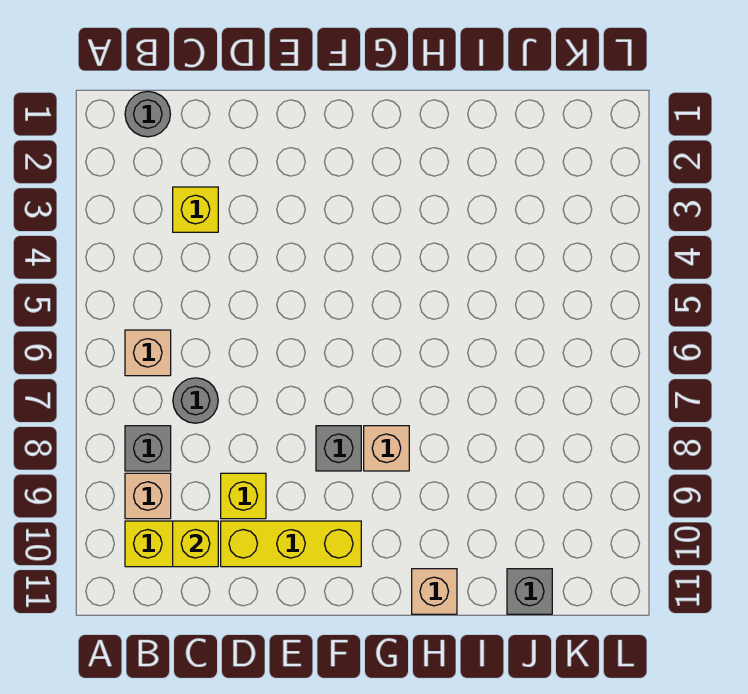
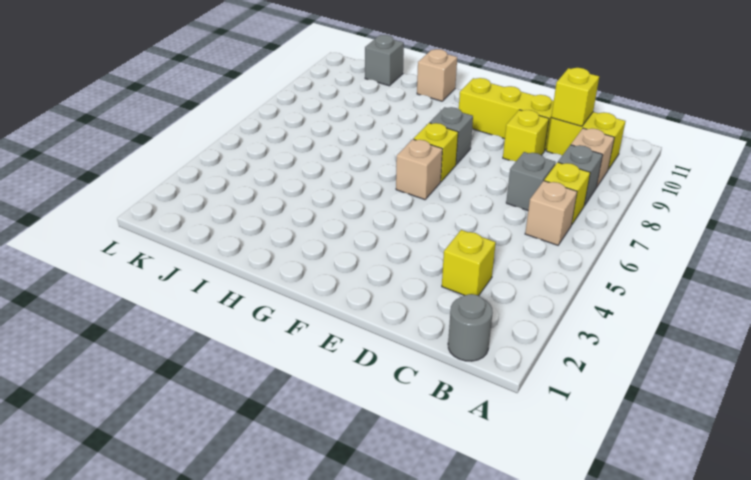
none -> yellow 1x1 brick [544,162,590,225]
grey 1x1 round brick [173,378,218,423] -> grey 1x1 brick [506,152,556,210]
none -> yellow 1x1 brick [414,123,458,181]
tan 1x1 brick [364,426,409,471] -> tan 1x1 brick moved to [396,139,442,200]

